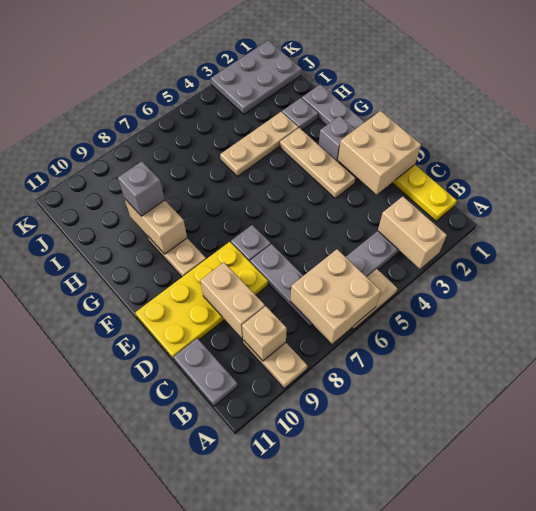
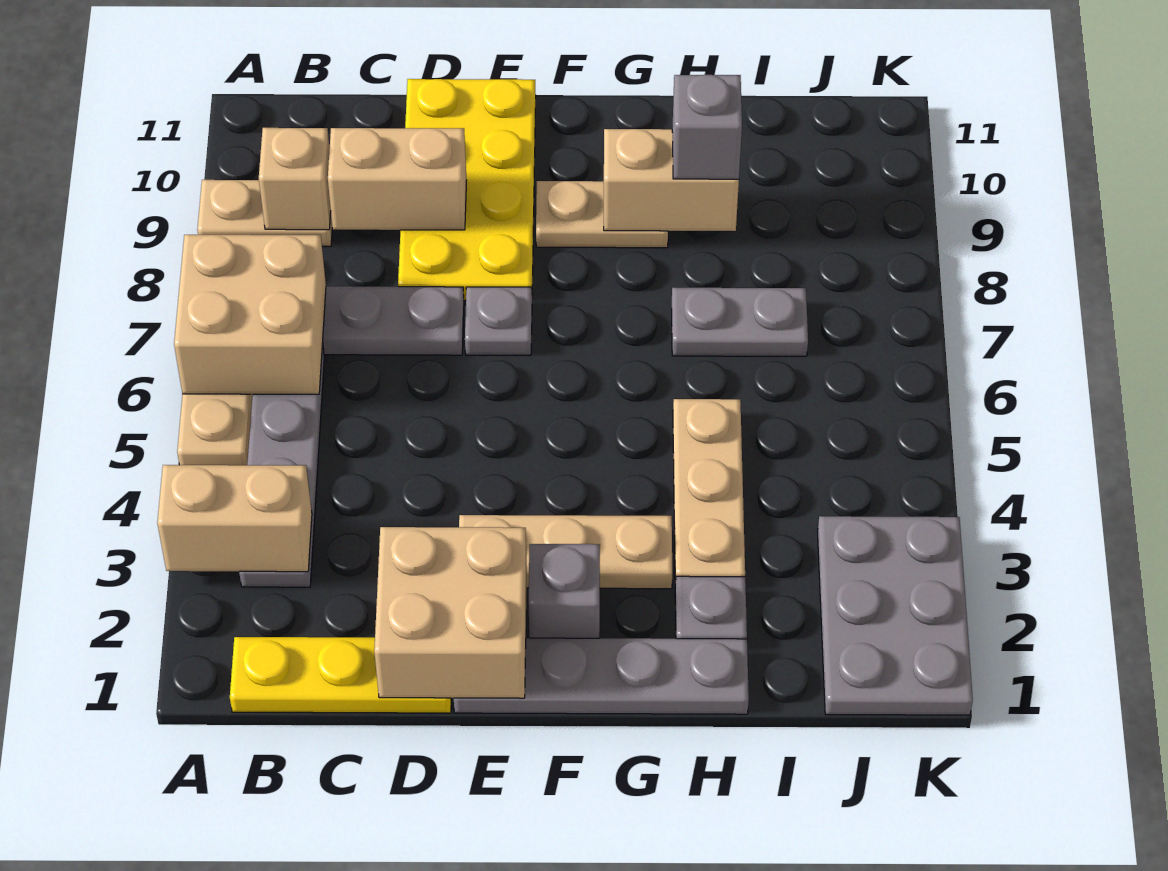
grey 1x2 plate [174,338,238,406] -> grey 1x2 plate moved to [672,288,808,356]

